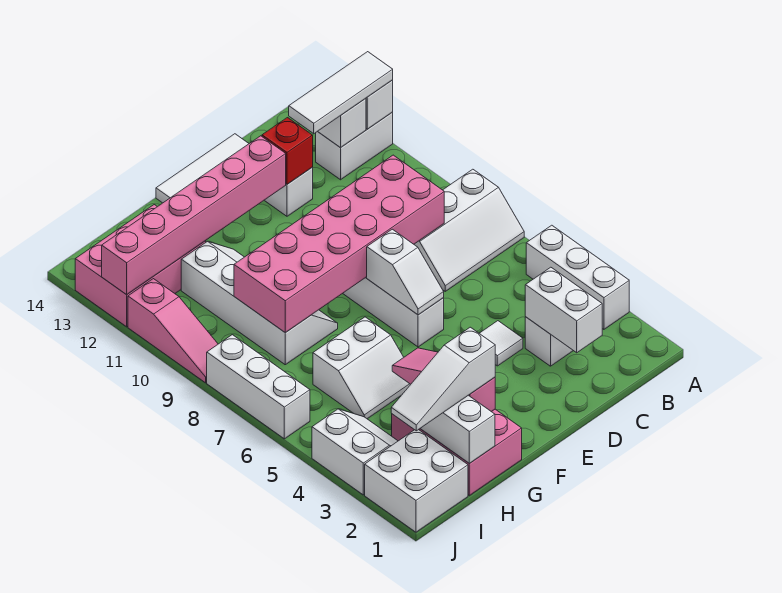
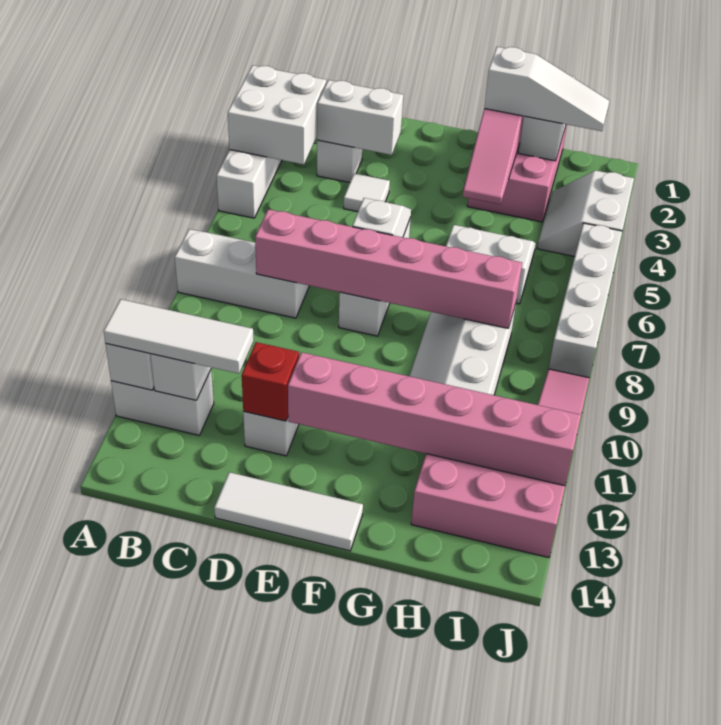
white 1x2 brick [525,267,602,353] -> white 1x2 brick turned to [317,80,403,155]
pink 2x6 brick [234,155,444,333] -> pink 1x6 brick [255,209,522,328]
white 2x2 brick [365,430,468,532] -> white 2x2 brick moved to [228,65,326,164]
white 1x3 brick [207,335,310,439] -> white 1x4 brick [549,223,622,378]

